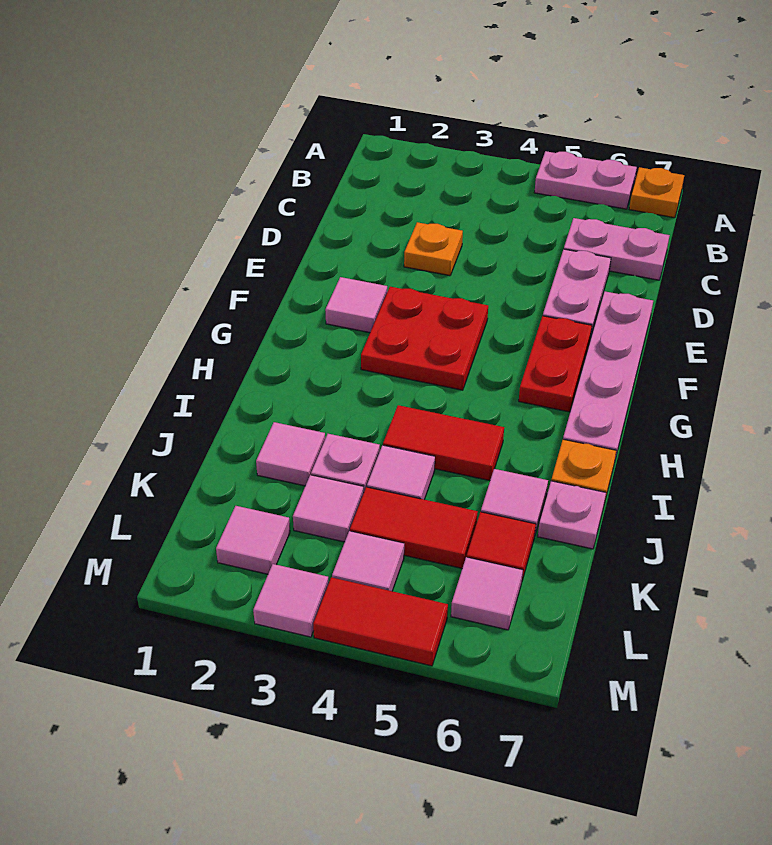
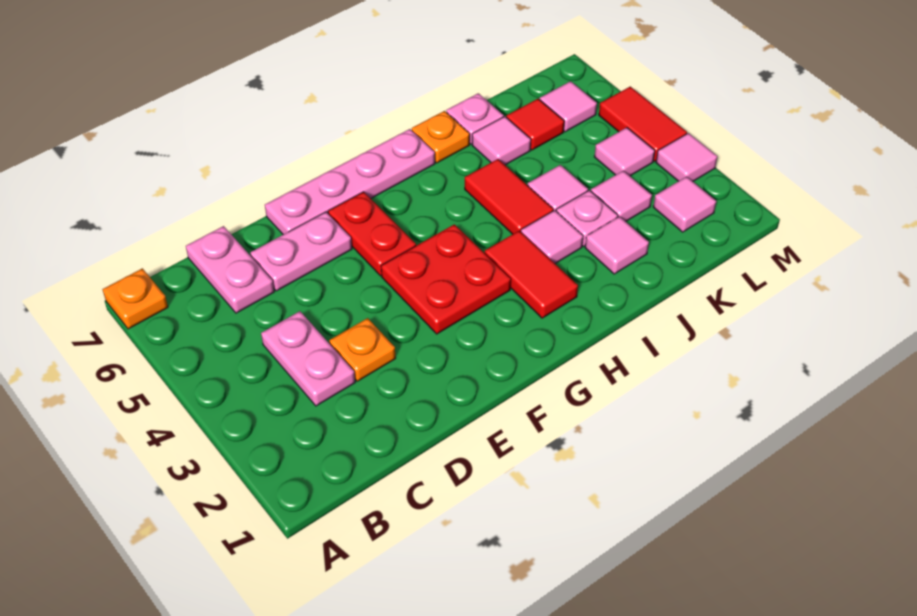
pink 1x2 plate [534,151,637,209] -> pink 1x2 plate moved to [261,311,355,406]
pink 1x1 tile [325,277,387,333] -> pink 1x1 tile moved to [521,210,583,263]
red 1x2 plate [519,316,592,412] -> red 1x2 plate turned to [328,192,416,276]
red 1x2 tile [350,487,477,568] -> red 1x2 tile moved to [485,231,578,318]

